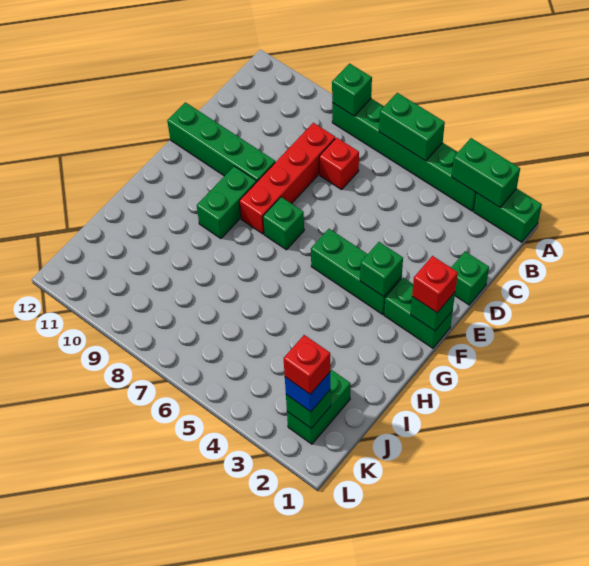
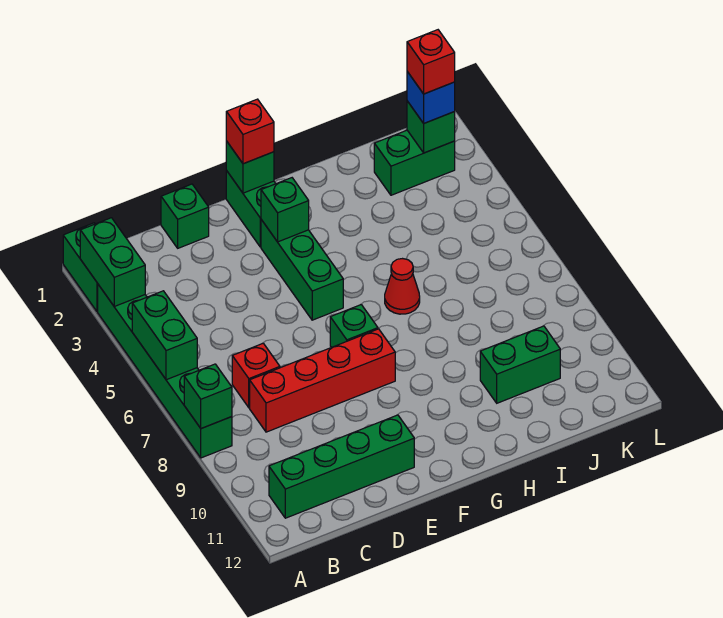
green 1x4 brick [167,102,275,182] -> green 1x4 brick turned to [269,415,414,518]
green 1x2 brick [197,166,256,239] -> green 1x2 brick moved to [480,326,560,403]
none -> red 1x1 cone [385,259,420,314]

